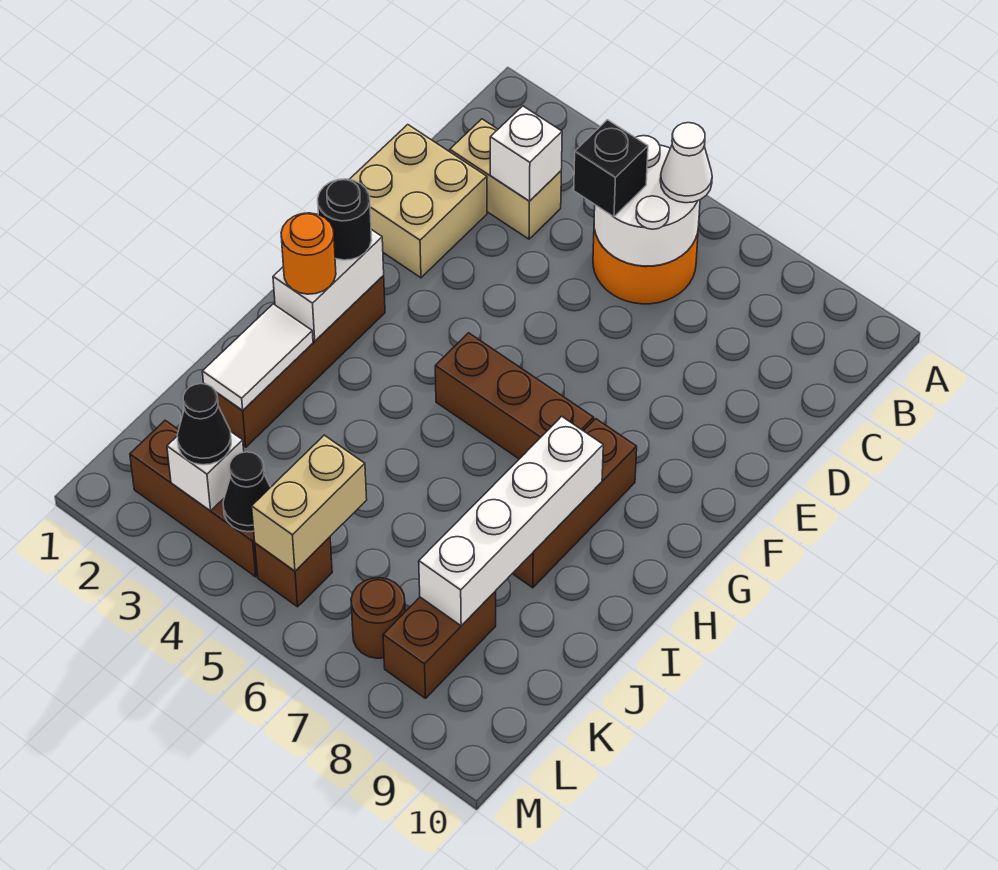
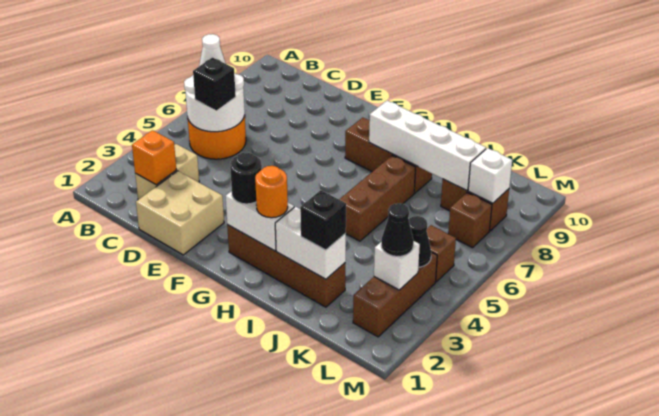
none -> orange 1x1 brick [132,130,176,185]
white 1x1 brick [490,106,562,201] -> white 1x1 brick moved to [468,148,512,203]
brown 1x3 brick [435,333,594,459] -> brown 1x3 brick moved to [339,155,416,241]
white 1x2 tile [202,304,313,410] -> white 1x2 brick [275,207,346,279]
none -> black 1x1 brick [300,190,346,250]
tan 1x2 brick [252,435,367,571] -> none
brown 1x1 round brick [351,578,405,658] -> brown 1x1 brick [448,192,492,248]

